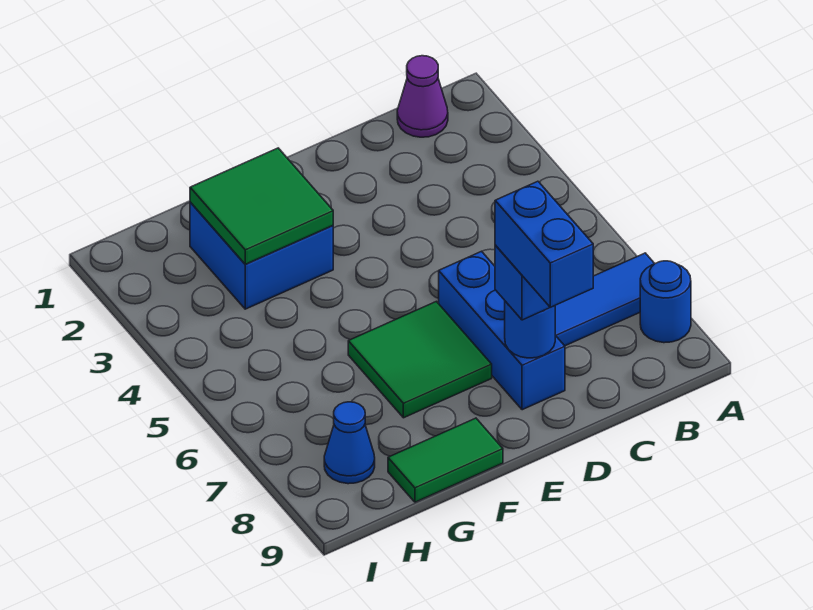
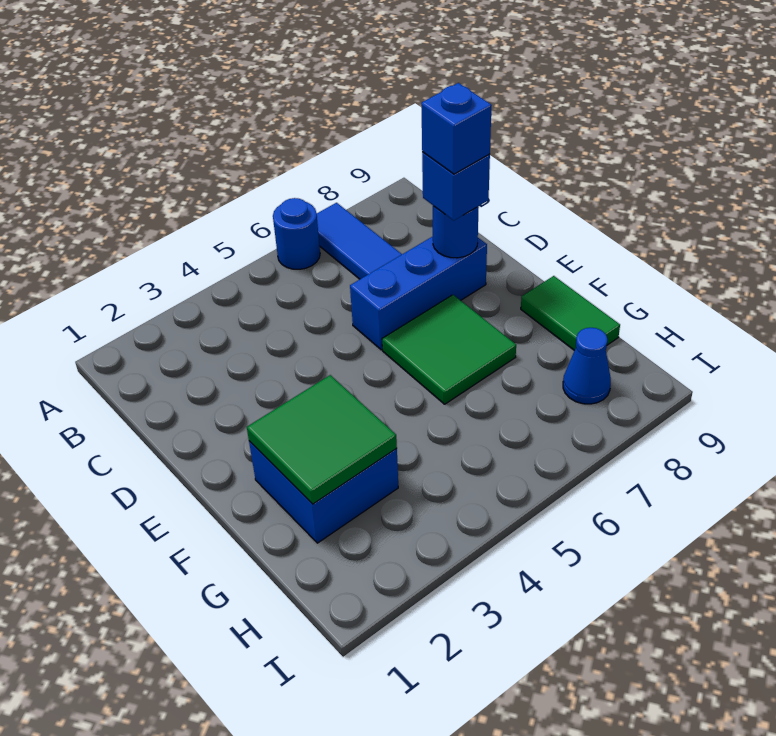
blue 1x1 round brick [640,261,691,343] -> blue 1x1 round brick moved to [273,198,320,269]
purple 1x1 cone [397,56,448,137] -> none
blue 1x2 brick [495,181,593,307] -> blue 1x1 brick [421,83,492,174]

